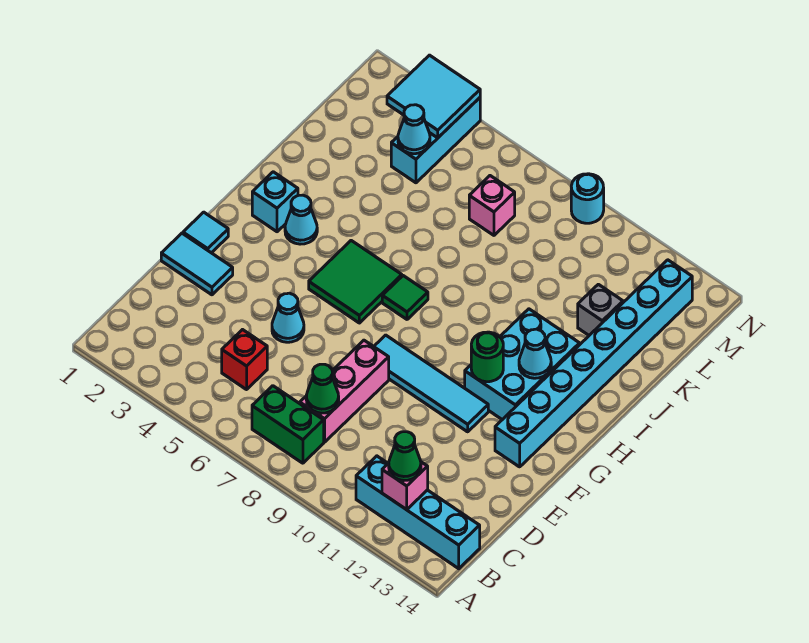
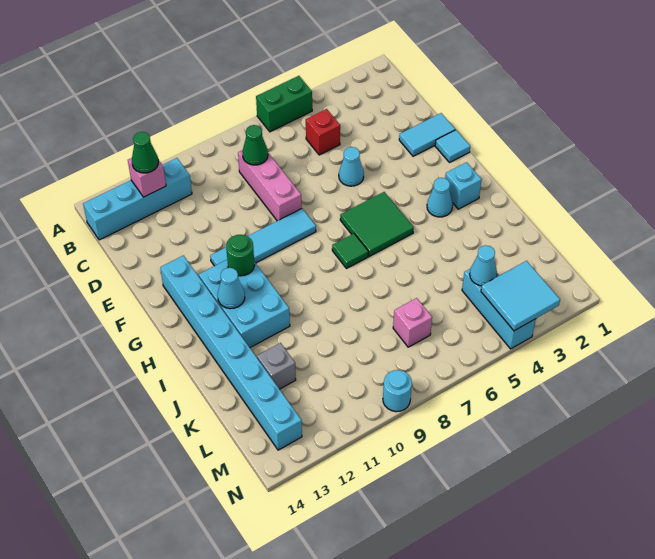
green 1x2 brick [252,386,324,463] -> green 1x2 brick moved to [256,76,312,132]

